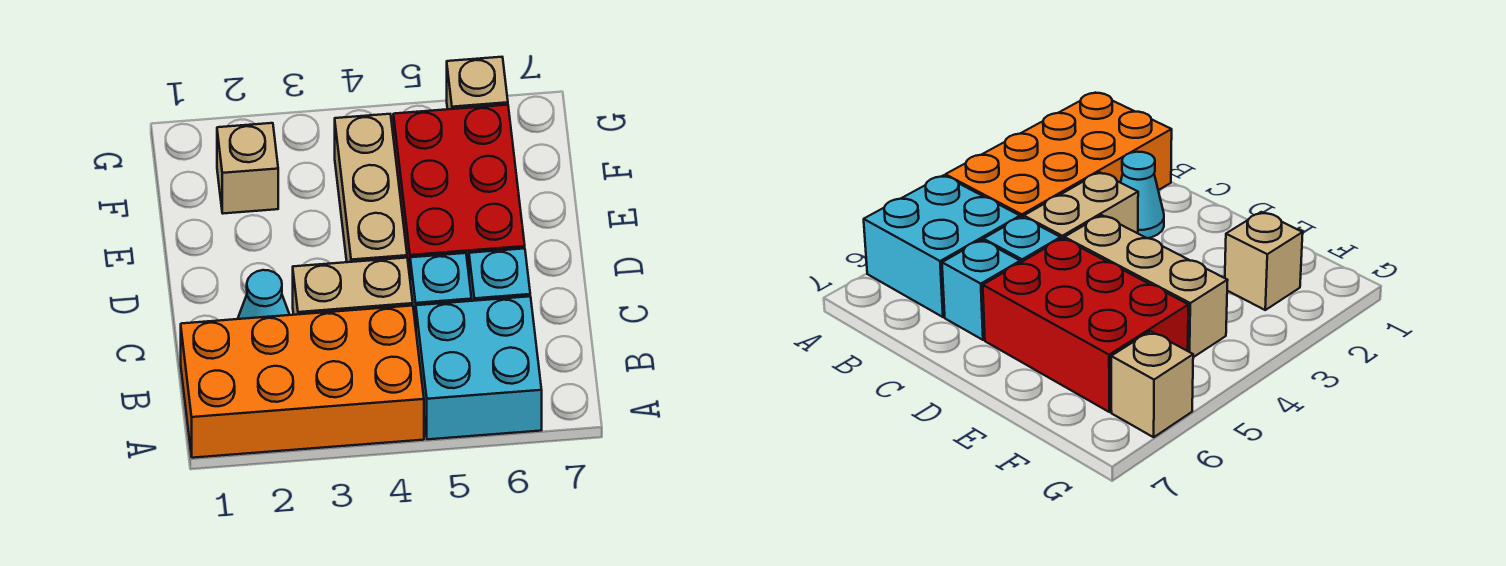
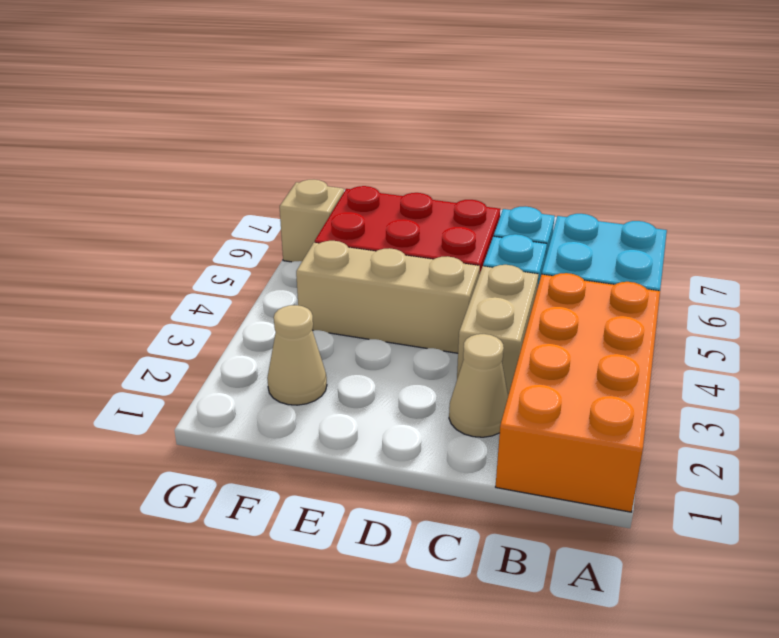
cyan 1x1 cone [238,270,290,319] -> tan 1x1 cone [449,334,508,437]
tan 1x1 brick [217,123,278,214] -> tan 1x1 cone [267,305,327,405]

